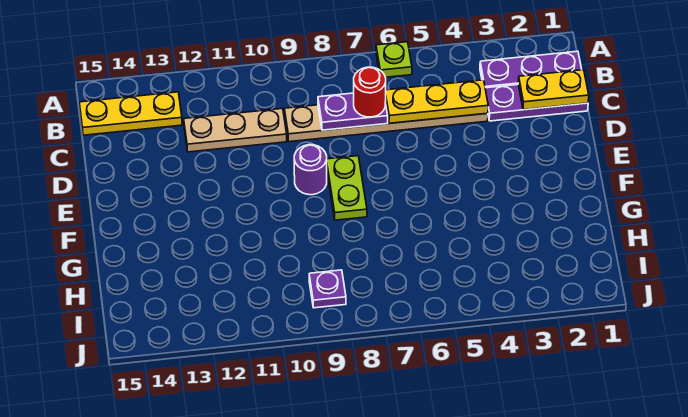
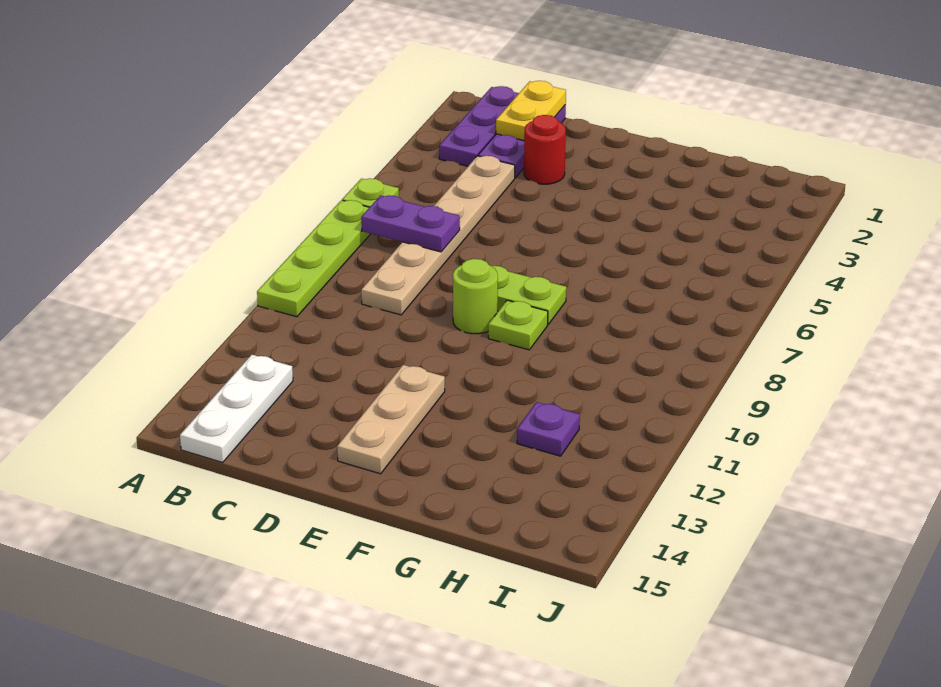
none -> lime 1x4 plate [257,200,371,317]
yellow 1x3 plate [79,92,182,135] -> white 1x3 plate [180,355,293,462]
yellow 1x3 plate [385,80,488,123] -> none
purple 1x2 plate [318,93,388,130] -> purple 1x2 plate turned to [361,195,460,252]
red 1x1 round brick [354,67,386,117] -> red 1x1 round brick moved to [524,115,566,184]
tan 1x3 plate [184,109,287,152] -> tan 1x3 plate moved to [337,365,445,474]
purple 1x1 round brick [294,145,327,195] -> lime 1x1 round brick [453,259,498,334]
none -> lime 1x1 plate [488,300,548,350]
purple 1x1 plate [309,270,346,308] -> purple 1x1 plate moved to [517,402,580,456]

